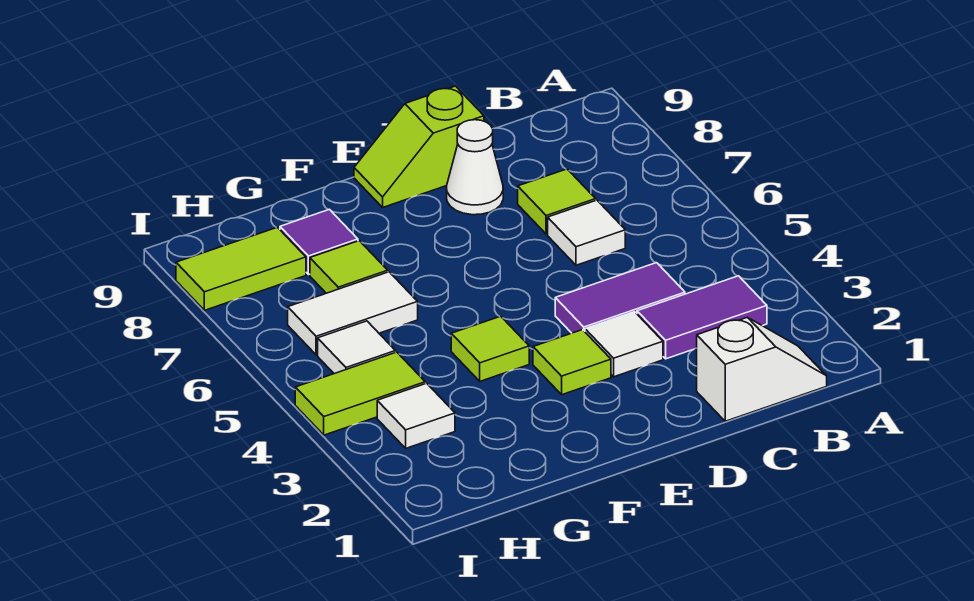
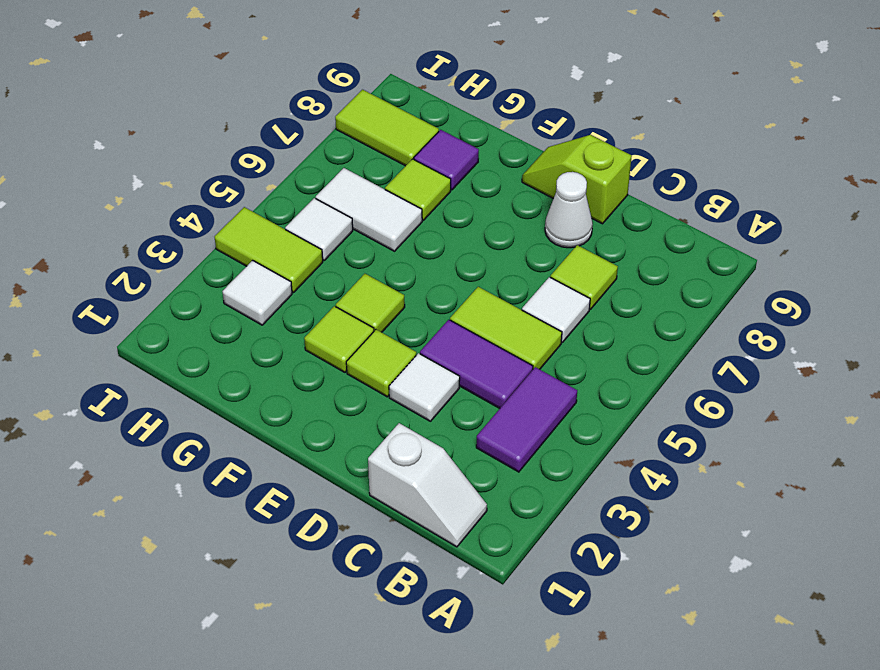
purple 1x2 tile [637,276,767,359] -> purple 1x2 tile turned to [476,367,577,472]
none -> lime 1x2 tile [450,287,562,369]
none -> lime 1x1 tile [304,306,374,372]

